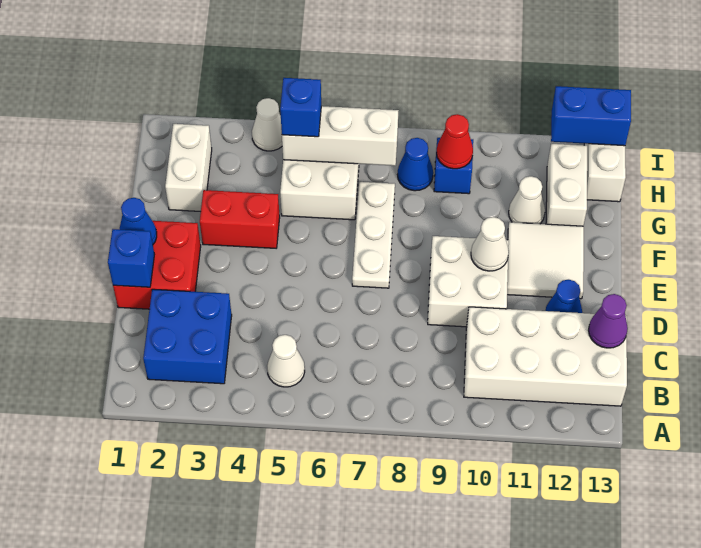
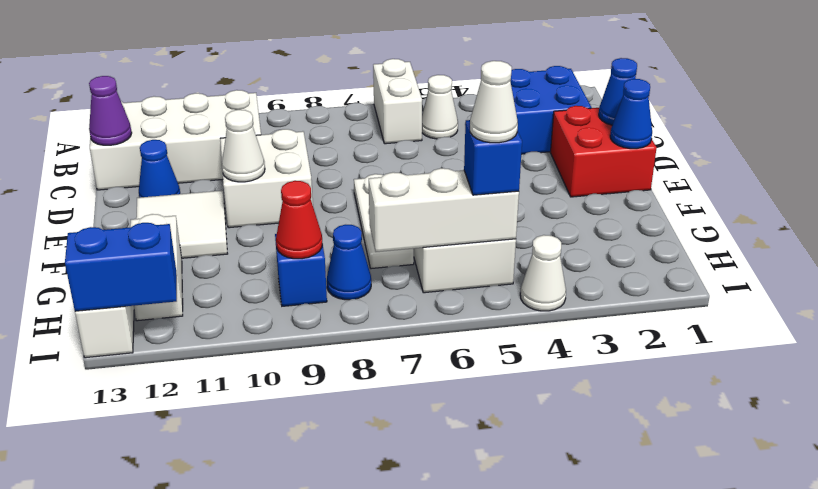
blue 1x1 brick [108,229,154,287] -> blue 1x1 cone [599,58,637,125]
red 1x2 brick [200,190,280,248] -> none
white 1x2 brick [165,124,212,212] -> white 1x2 brick moved to [373,59,422,144]
white 1x1 cone [509,176,545,224] -> white 1x1 cone moved to [470,61,518,143]

